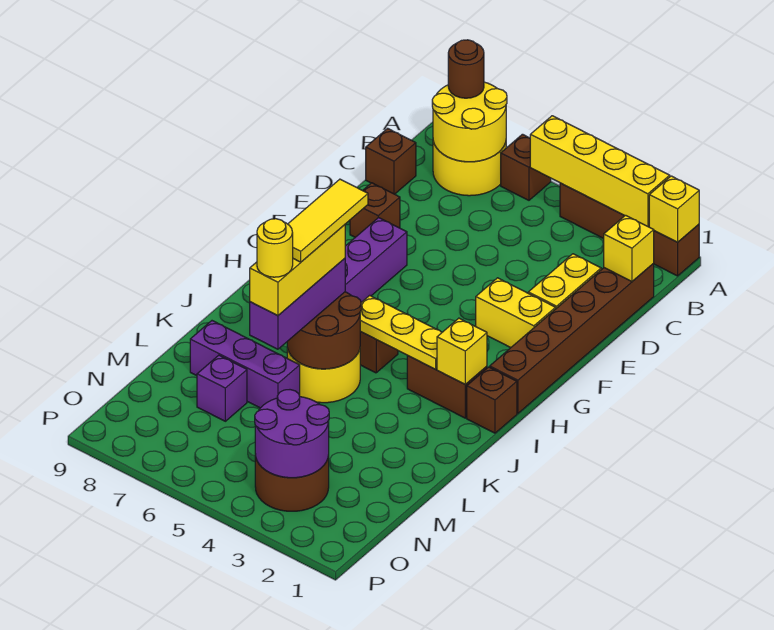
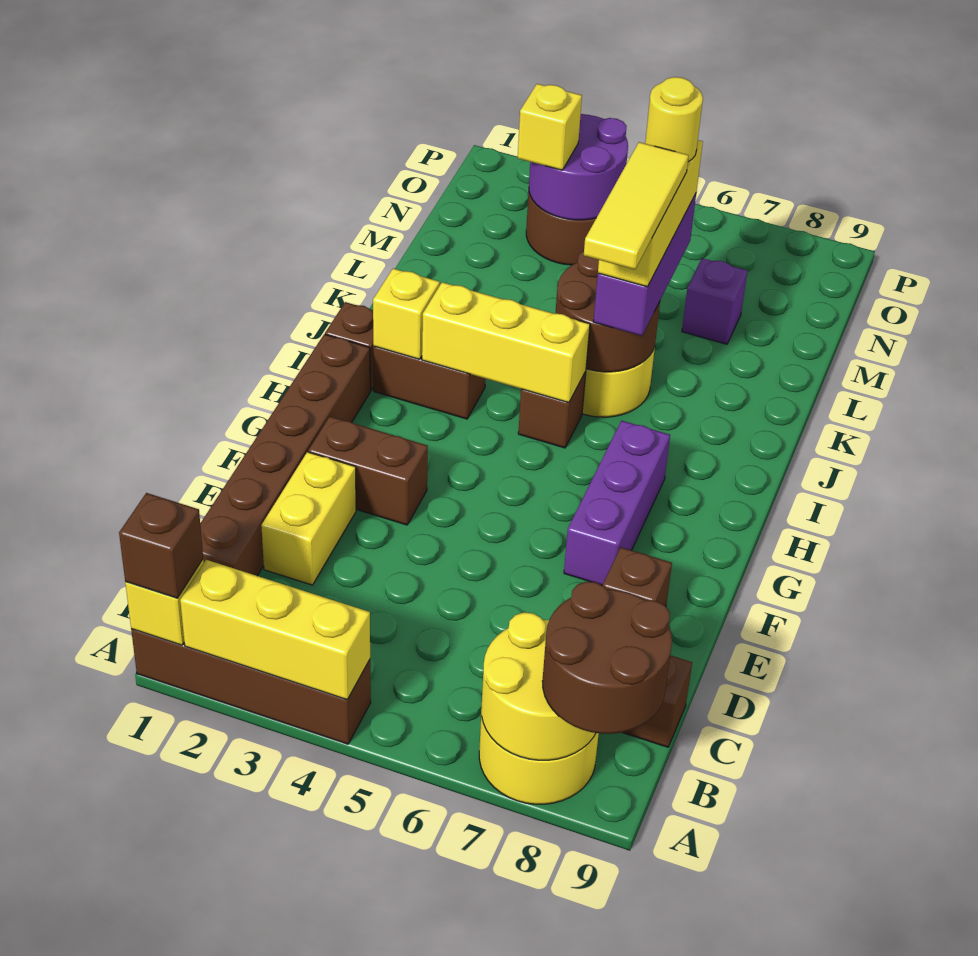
yellow 1x4 brick [530,116,670,227] -> yellow 1x3 brick [180,560,370,700]
brown 1x1 brick [501,134,551,200] -> brown 1x1 brick moved to [119,493,203,598]
brown 1x1 round brick [448,40,484,98] -> brown 2x2 round brick [542,582,672,734]
yellow 1x1 brick [604,215,654,281] -> yellow 1x1 brick moved to [518,84,582,170]
yellow 1x2 brick [476,278,556,348] -> brown 1x2 brick [308,416,428,525]
yellow 1x3 plate [360,295,442,369] -> yellow 1x3 brick [422,282,590,403]
purple 1x3 brick [190,321,300,408] -> none

